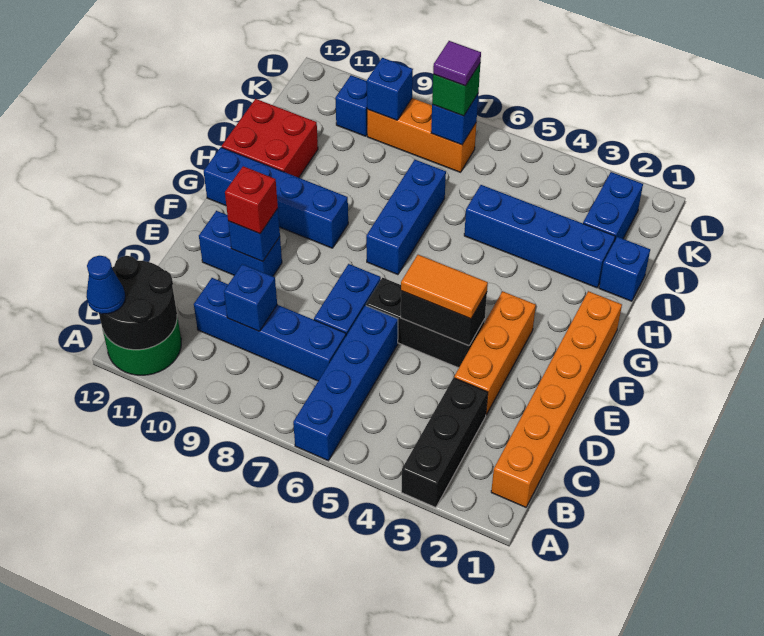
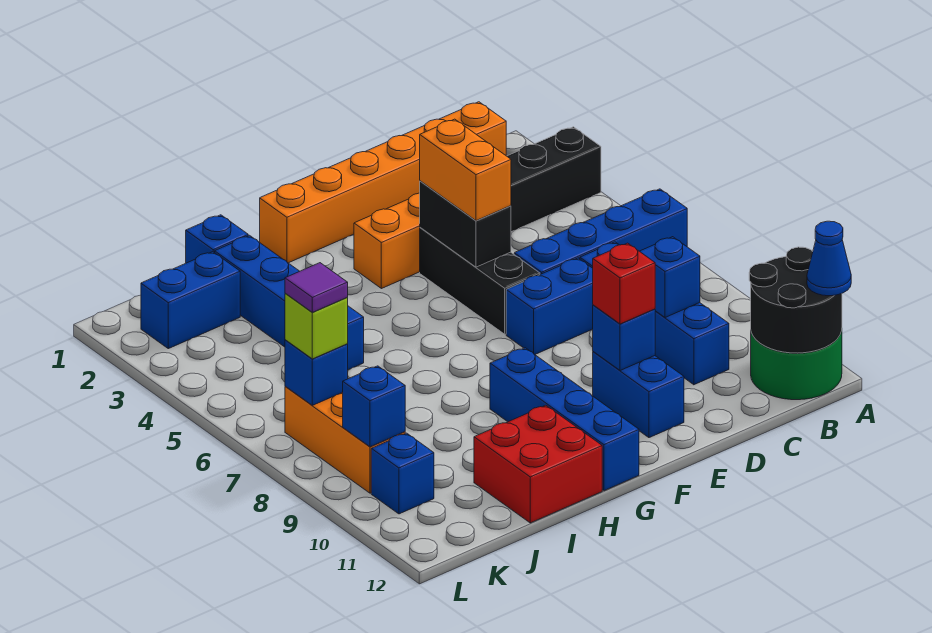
orange 1x2 tile [401,255,488,319] -> orange 1x2 brick [420,119,511,221]
blue 1x3 brick [366,160,446,275] -> none
green 1x1 brick [432,64,480,116] -> lime 1x1 brick [285,293,348,359]

